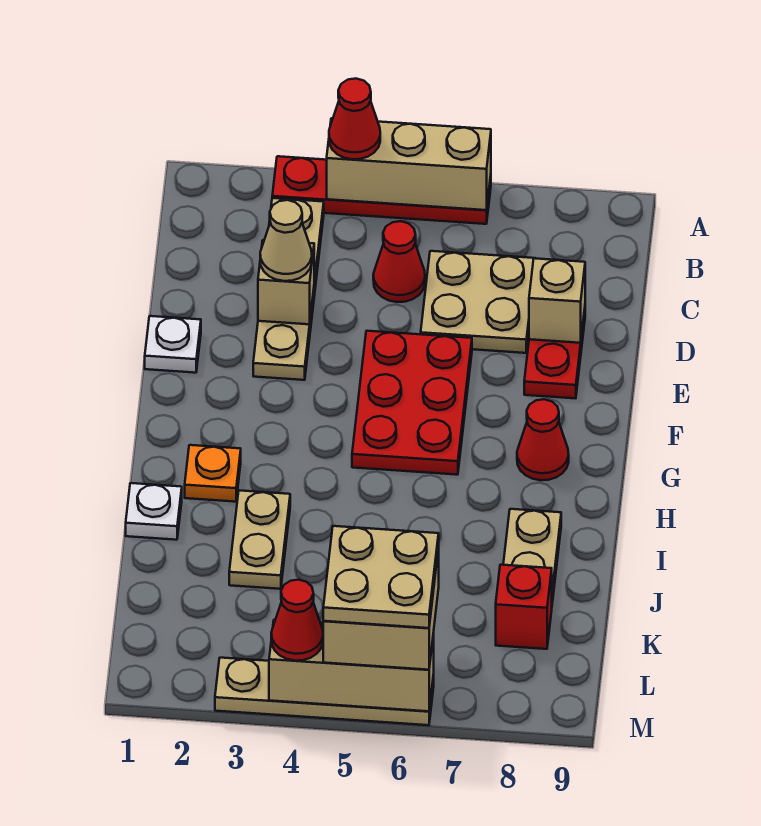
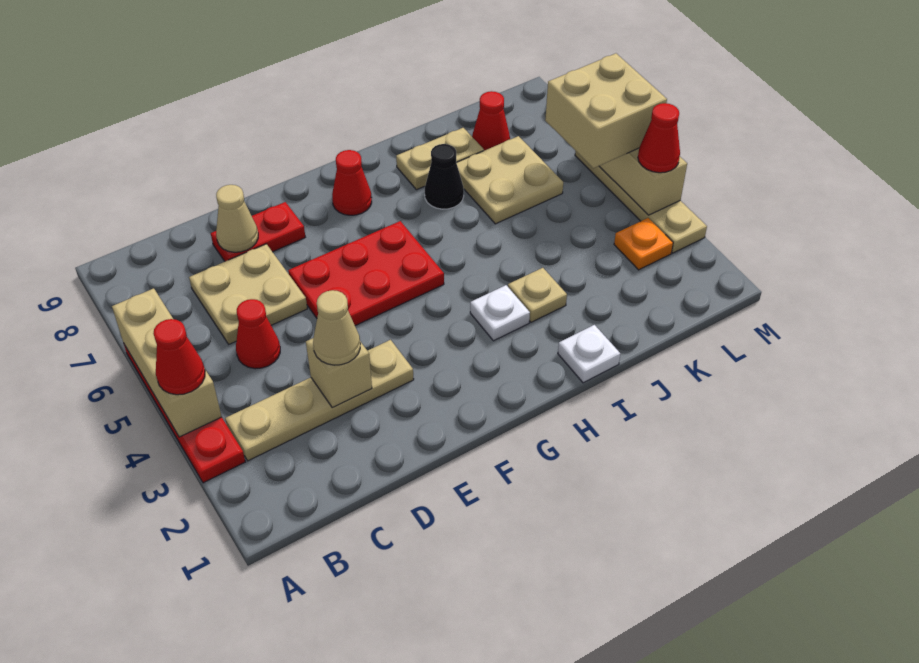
tan 1x1 brick [529,258,585,343] -> tan 1x1 cone [216,185,258,252]
white 1x1 plate [145,316,201,373] -> white 1x1 plate moved to [470,285,530,341]
orange 1x1 plate [185,445,241,502] -> orange 1x1 plate moved to [614,218,673,270]
tan 1x2 plate [229,490,290,589] -> tan 1x1 plate [508,268,567,322]
none -> black 1x1 cone [425,144,464,209]
red 1x1 brick [496,565,552,649] -> red 1x1 cone [472,91,510,151]
tan 2x2 plate [323,526,439,628] -> tan 2x2 plate moved to [457,136,563,224]

